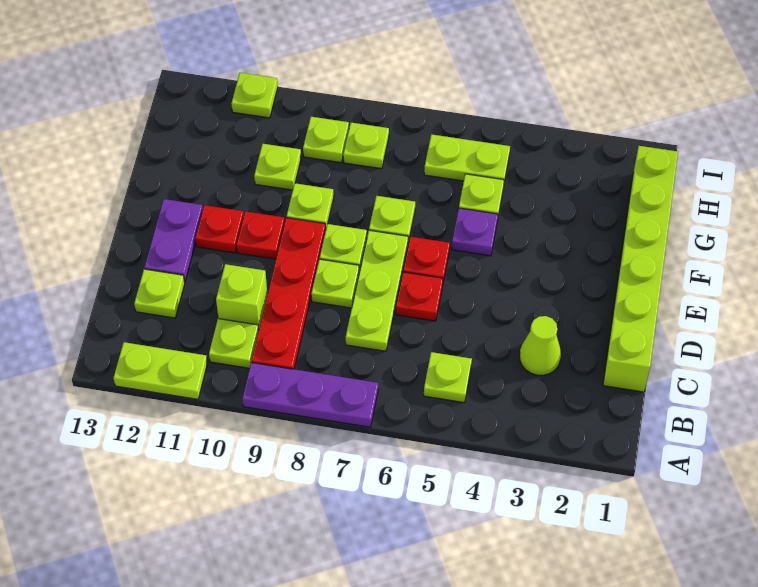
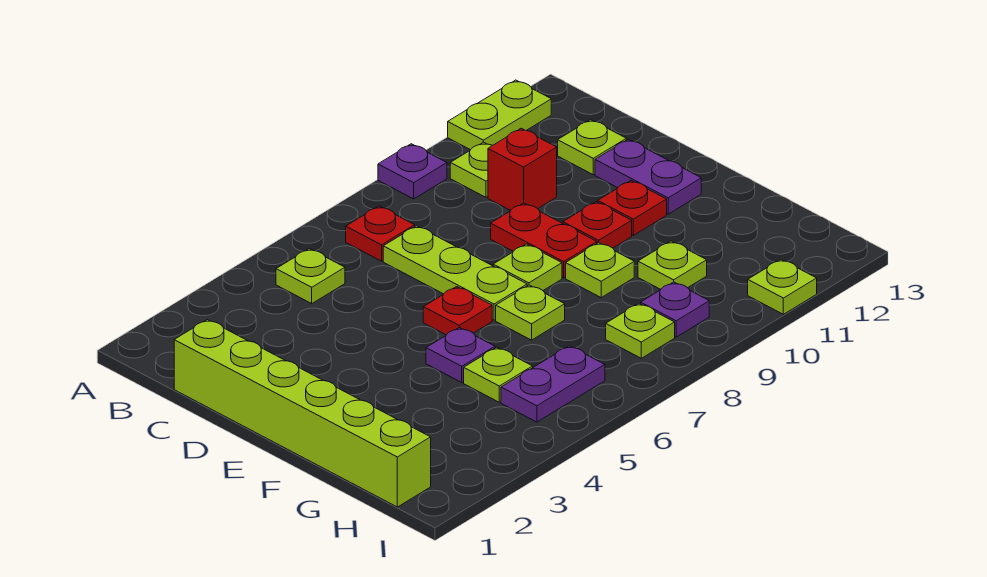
purple 1x3 plate [242,363,378,427] -> purple 1x1 plate [378,144,447,199]
red 1x4 plate [252,218,326,369] -> red 1x2 plate [491,203,597,278]
lime 1x1 cone [520,316,561,375] -> none
lime 1x1 brick [216,264,268,329] -> red 1x1 brick [488,128,557,210]
red 1x1 plate [396,272,443,321] -> red 1x1 plate moved to [346,206,415,261]
lime 1x1 plate [311,259,359,308] -> none
lime 1x2 plate [424,134,510,182] -> purple 1x2 plate [501,346,605,422]
lime 1x1 plate [303,117,349,163] -> purple 1x1 plate [641,282,709,337]

